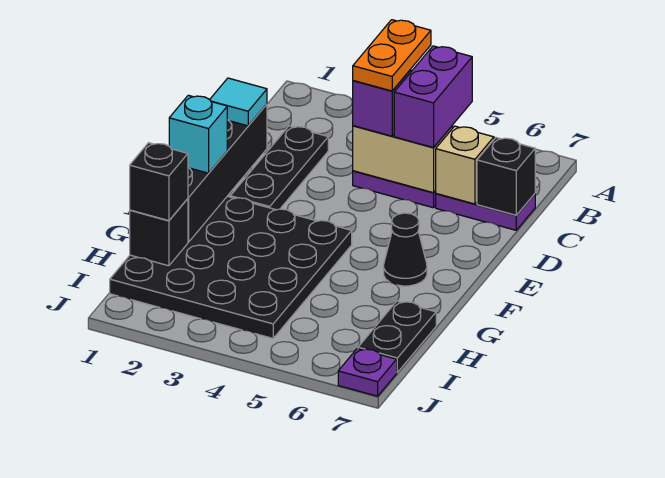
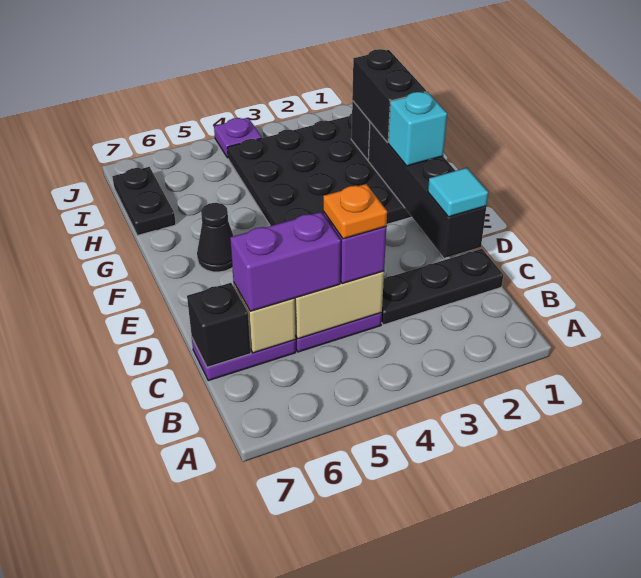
orange 1x2 plate [353,20,431,91] -> orange 1x1 plate [323,184,387,239]
purple 1x2 brick [394,46,472,148] -> purple 1x2 brick turned to [230,212,341,311]
black 1x3 plate [230,126,328,210] -> black 1x3 plate turned to [381,249,503,325]
black 1x1 brick [130,143,188,221] -> black 1x2 brick [352,49,426,142]
purple 1x1 plate [338,348,397,396] -> purple 1x1 plate moved to [214,118,262,158]

